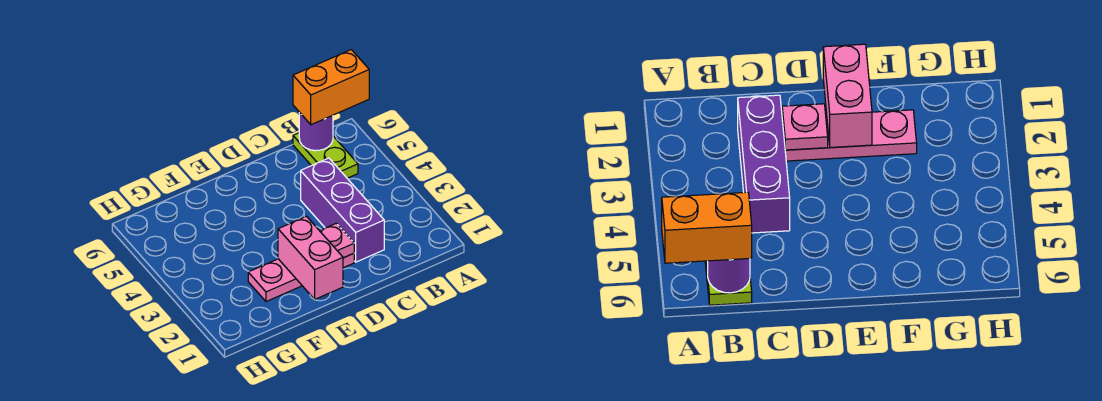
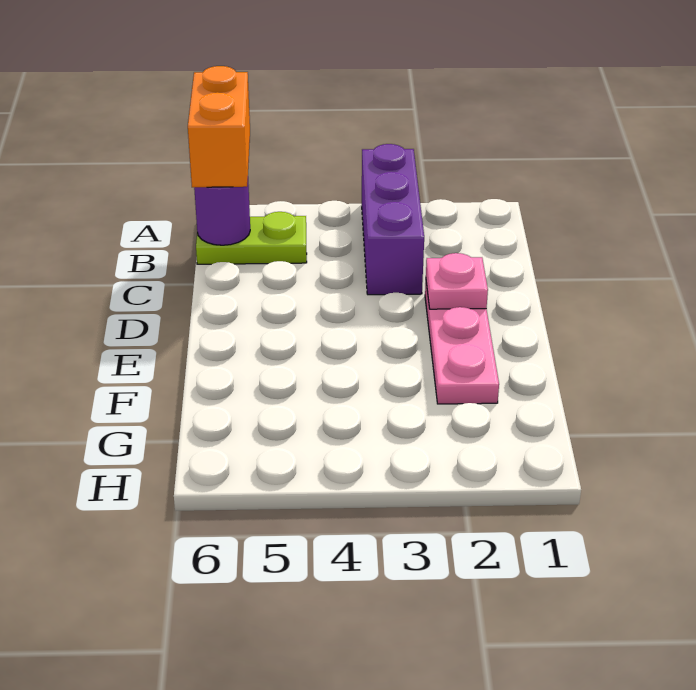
purple 1x3 brick [301,158,384,262] -> purple 1x3 brick turned to [362,144,424,295]
pink 1x2 brick [278,216,343,299] -> none

